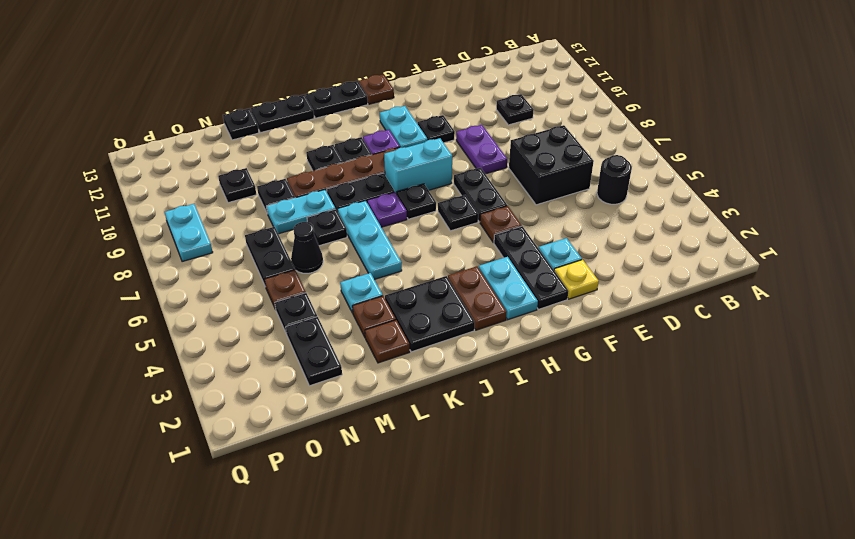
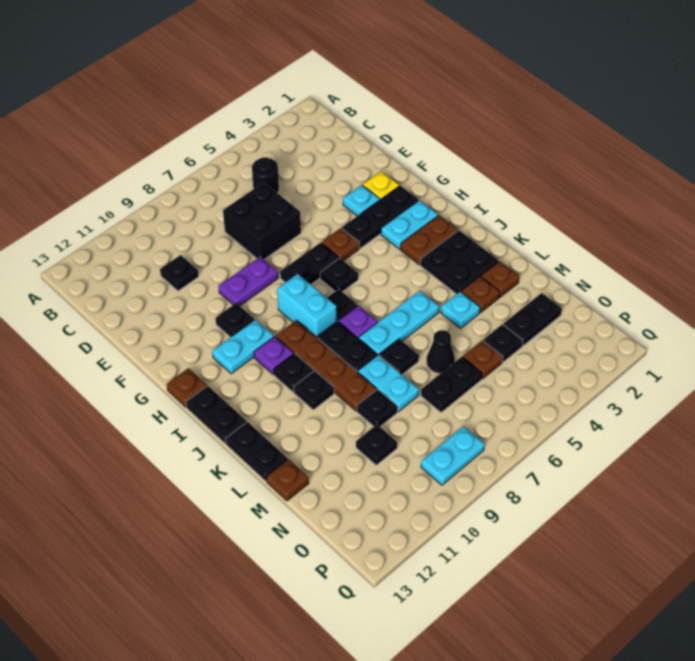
black 1x1 plate [223,109,259,140] -> brown 1x1 plate [267,459,309,501]

